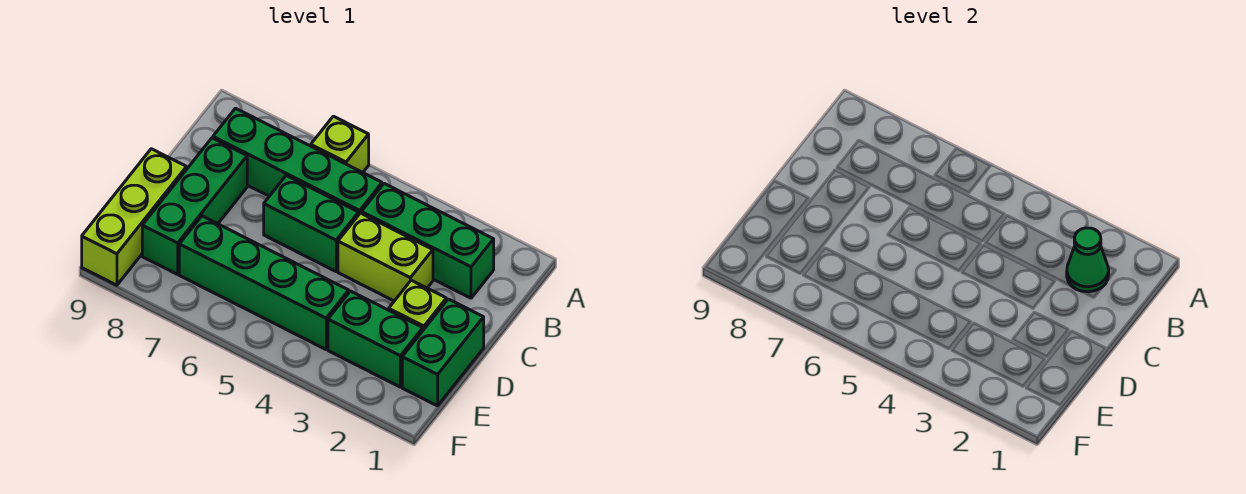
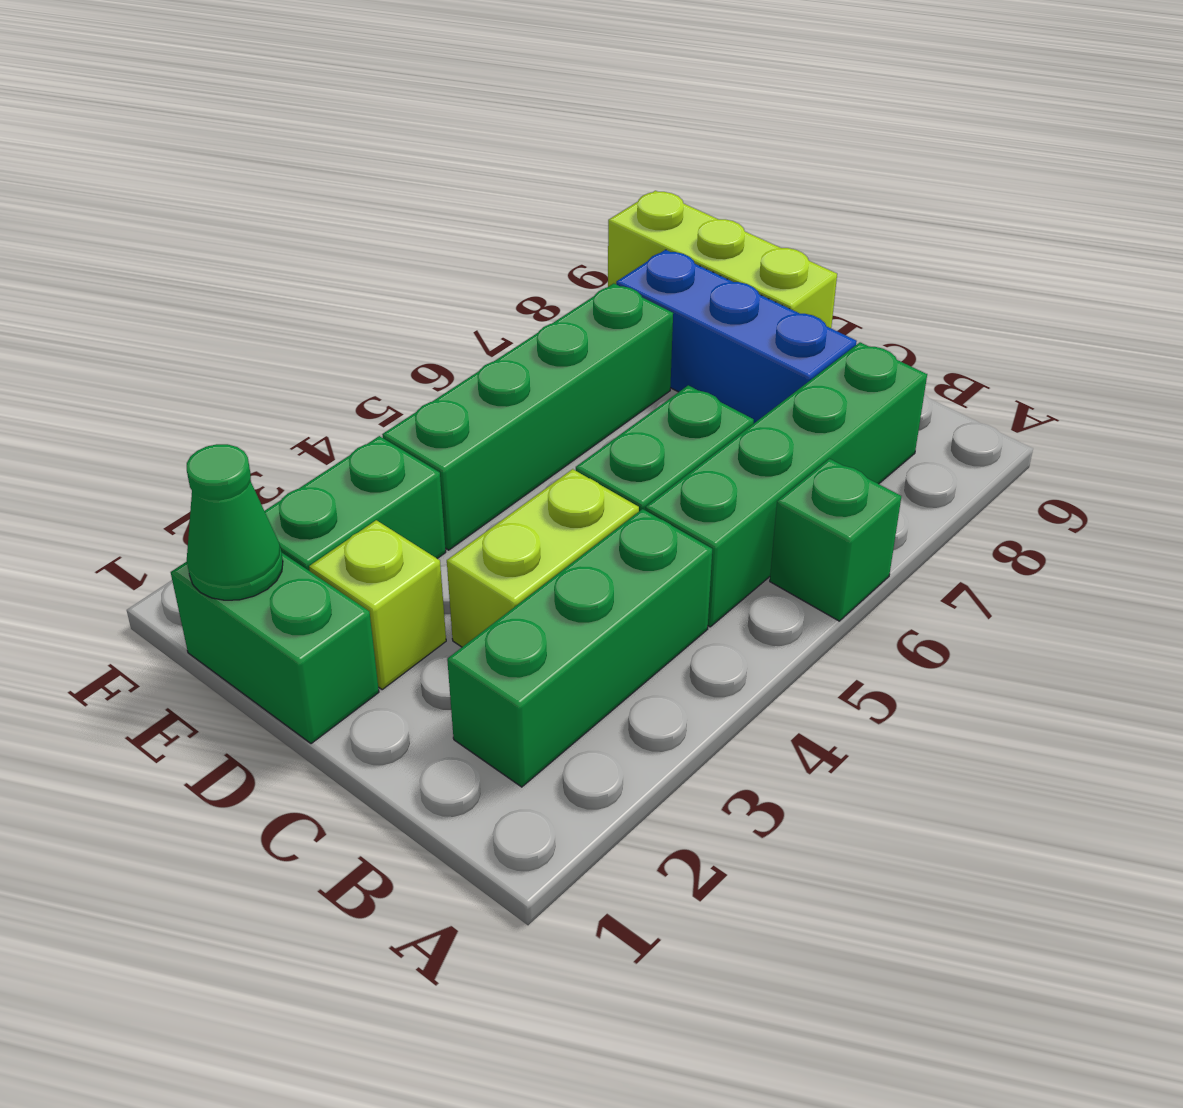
lime 1x1 brick [311,116,369,172] -> green 1x1 brick [770,459,901,621]
green 1x1 cone [1067,228,1109,292] -> green 1x1 cone moved to [187,444,283,600]
green 1x3 brick [142,138,247,274] -> blue 1x3 brick [616,250,857,424]

